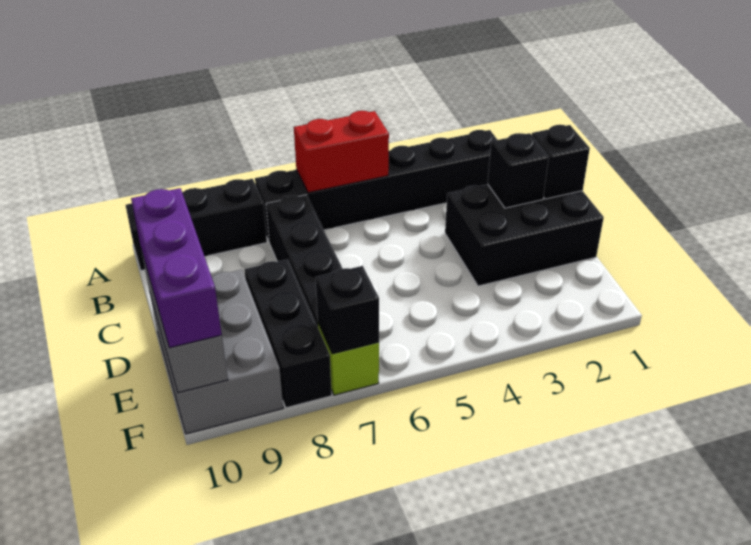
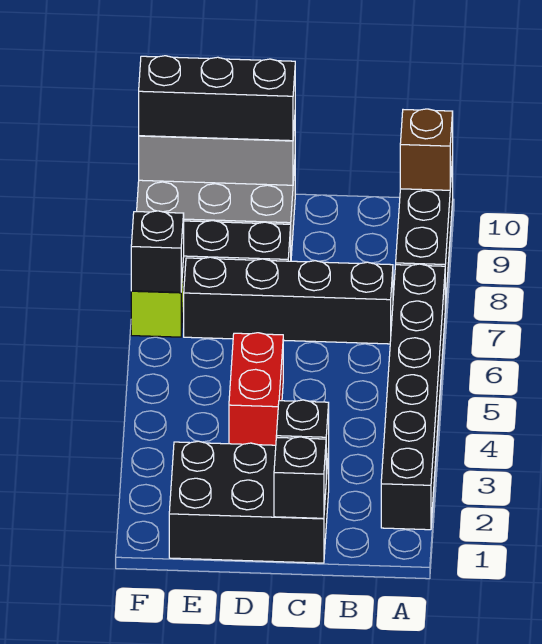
red 1x2 brick [294,111,389,193] -> red 1x2 brick moved to [229,333,283,445]
none -> brown 1x1 brick [400,109,453,190]
black 2x3 brick [445,184,604,286] -> black 2x3 brick turned to [169,441,329,563]
purple 1x3 brick [131,188,222,348] -> black 1x3 brick [139,56,295,141]

